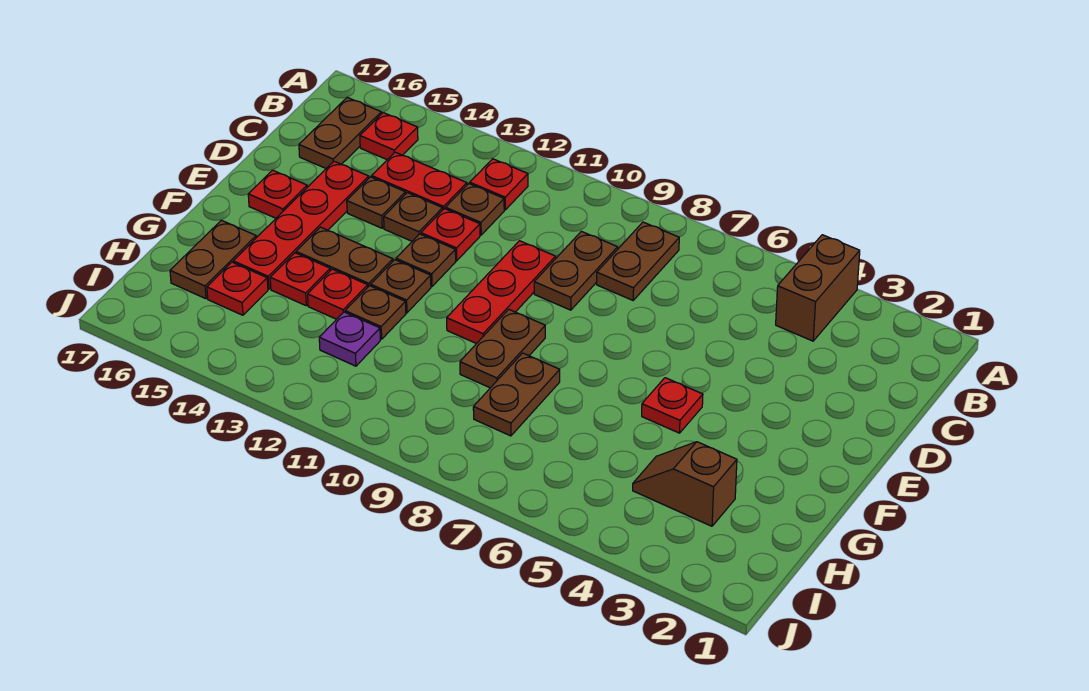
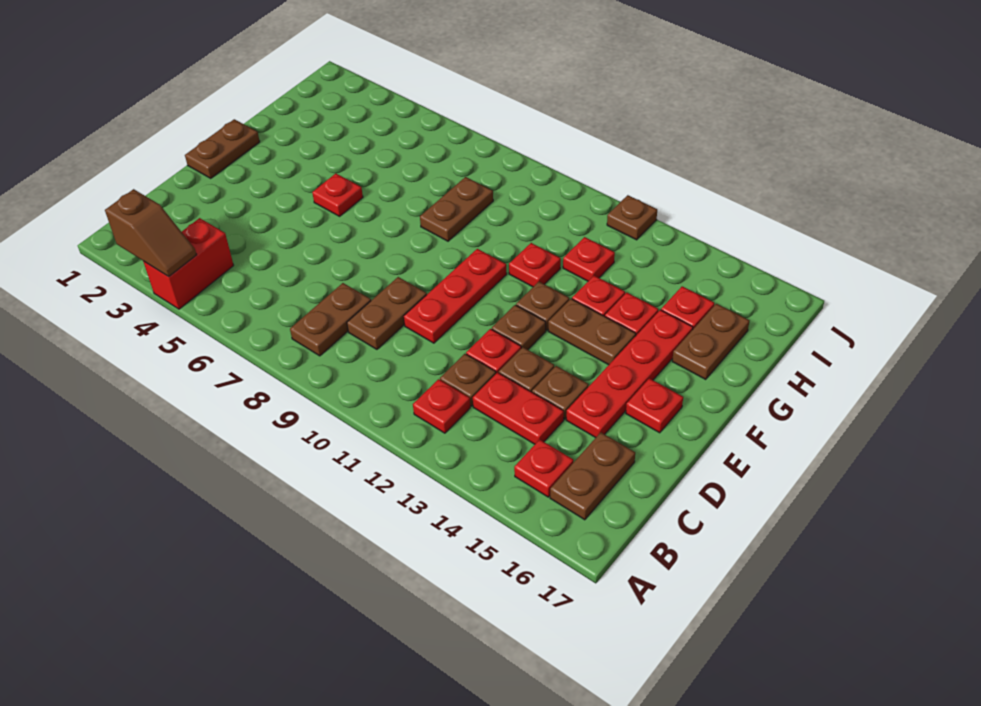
brown 1x2 brick [776,235,860,341] -> red 1x2 brick [143,218,234,309]
brown 1x2 plate [460,309,545,388] -> brown 1x2 plate moved to [185,119,260,178]
none -> red 1x1 plate [509,243,561,287]
brown 1x1 plate [345,286,406,339] -> brown 1x1 plate moved to [607,195,657,240]
brown 1x2 slope [633,442,737,526] -> brown 1x2 slope moved to [105,189,197,277]
purple 1x1 plate [319,312,380,366] -> red 1x1 plate [563,237,615,281]

